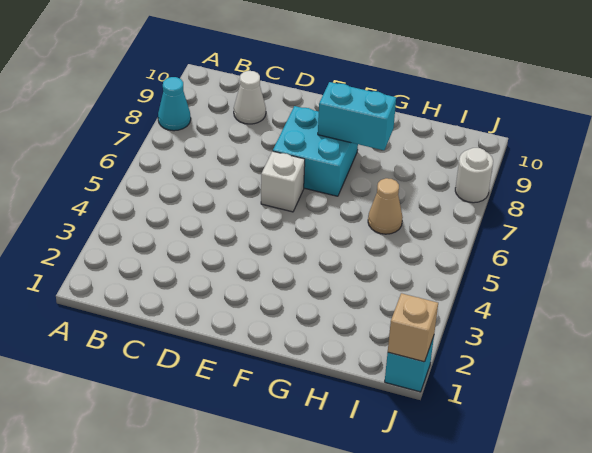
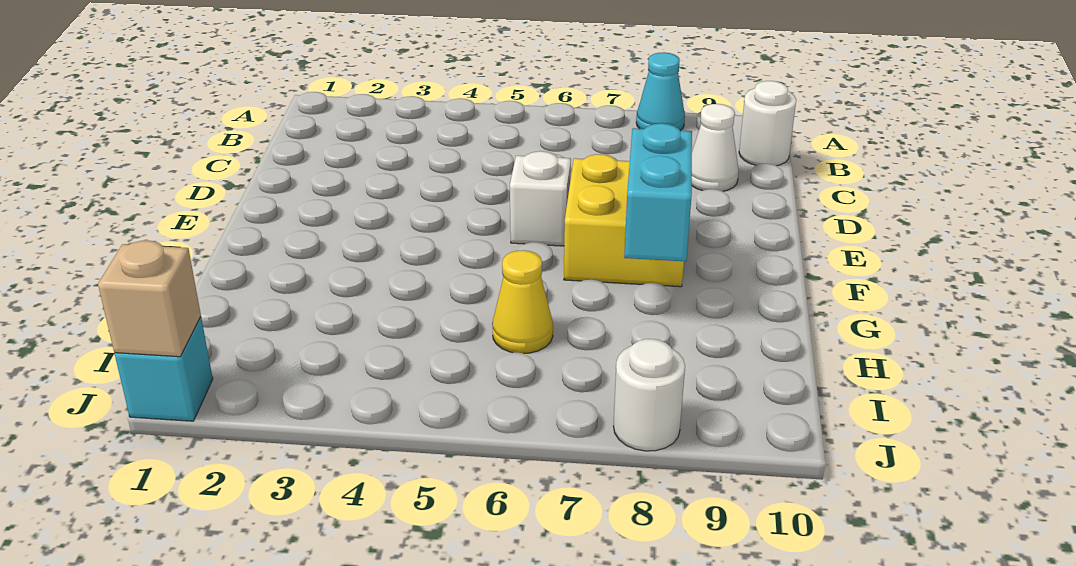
none -> white 1x1 round brick [739,81,796,166]
cyan 2x2 brick [273,106,358,196] -> yellow 2x2 brick [564,154,684,287]
tan 1x1 cone [368,178,403,234] -> yellow 1x1 cone [492,250,553,353]

